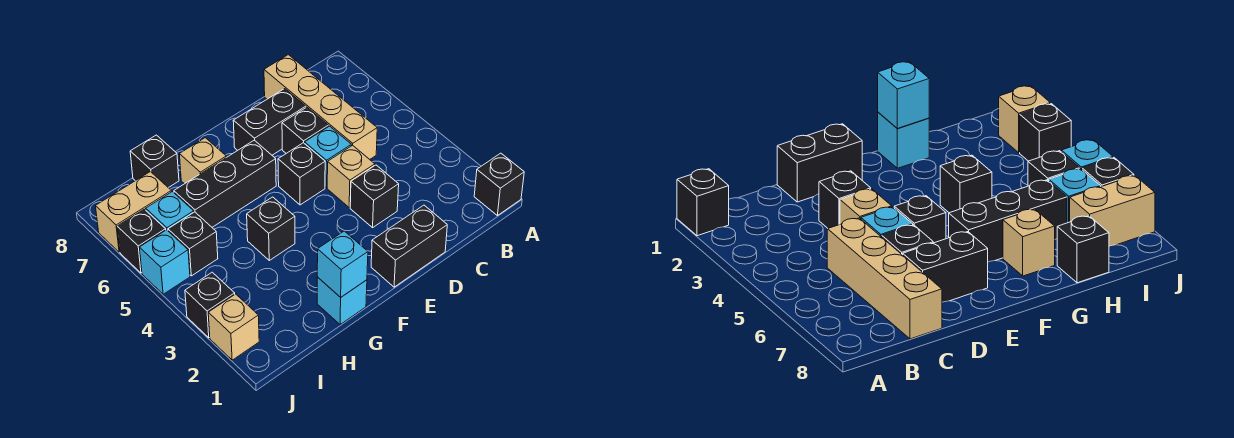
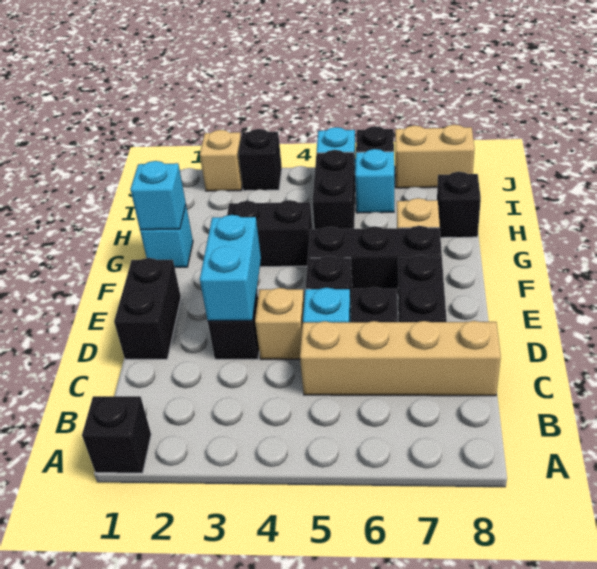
none -> cyan 1x2 brick [200,215,261,321]
black 1x3 brick [174,140,276,227] -> black 1x3 brick turned to [308,226,442,295]
black 1x1 brick [247,197,295,260] -> black 1x2 brick [227,200,312,267]
black 1x1 brick [168,212,218,276] -> black 1x2 brick [313,150,355,229]
tan 1x2 brick [96,172,171,252] -> tan 1x2 brick turned to [395,125,474,188]

